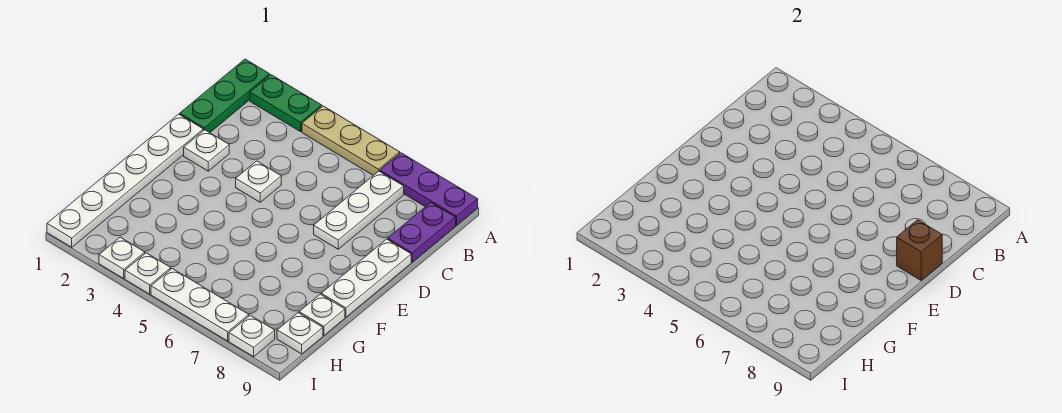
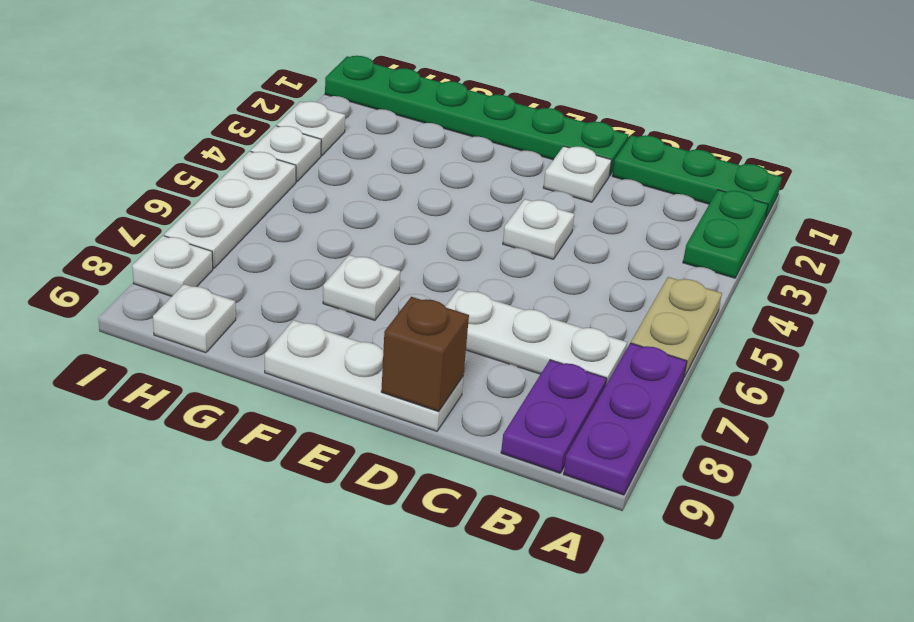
tan 1x3 plate [302,106,400,175] -> tan 1x2 plate [631,277,722,377]
purple 1x2 plate [388,203,456,262] -> purple 1x2 plate turned to [501,360,607,473]
white 1x6 plate [47,114,203,247] -> green 1x6 plate [325,56,629,176]
white 1x1 plate [299,294,345,336] -> white 1x1 plate moved to [323,255,400,320]

